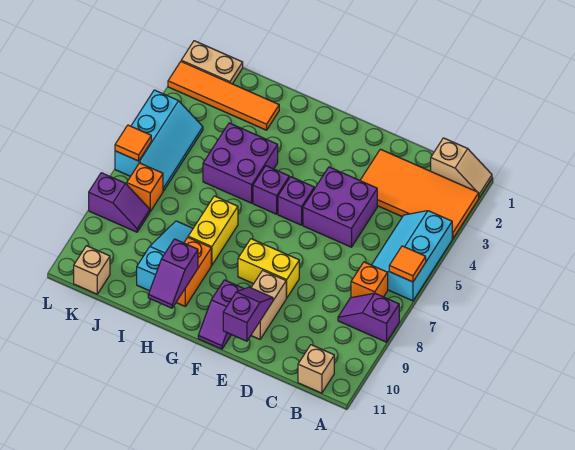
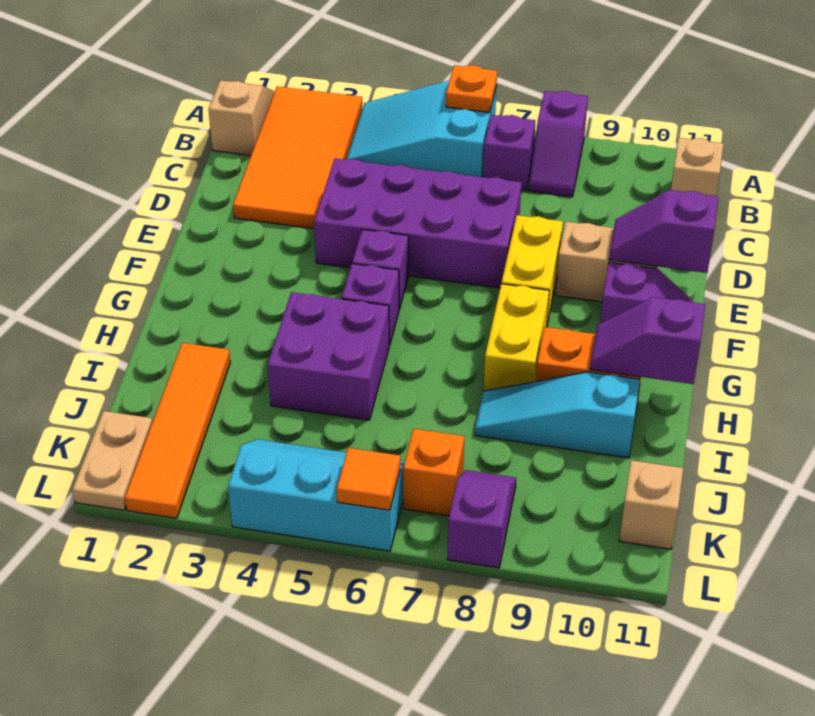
cyan 2x3 slope [372,211,452,301] -> cyan 2x3 slope turned to [346,80,497,177]
orange 1x1 tile [389,246,426,282] -> orange 1x1 plate [446,65,497,112]
orange 1x1 brick [351,262,388,298] -> purple 1x1 brick [483,115,535,191]
purple 2x2 brick [303,167,377,247] -> purple 2x4 brick [314,158,521,288]
yellow 1x2 brick [188,196,238,265] -> yellow 1x2 brick turned to [484,284,549,391]
purple 1x2 slope [148,239,198,308] -> purple 1x2 slope turned to [590,297,705,384]

